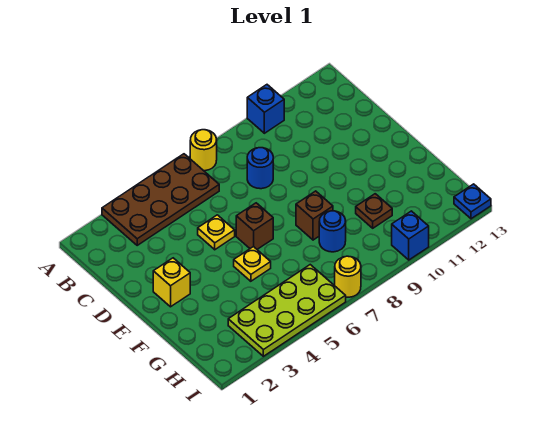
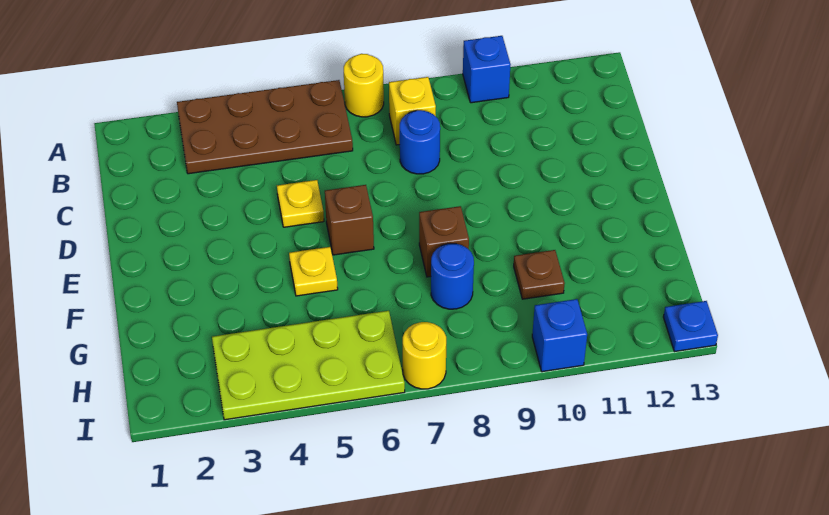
yellow 1x1 brick [153,258,190,307] -> yellow 1x1 brick moved to [389,77,436,145]

